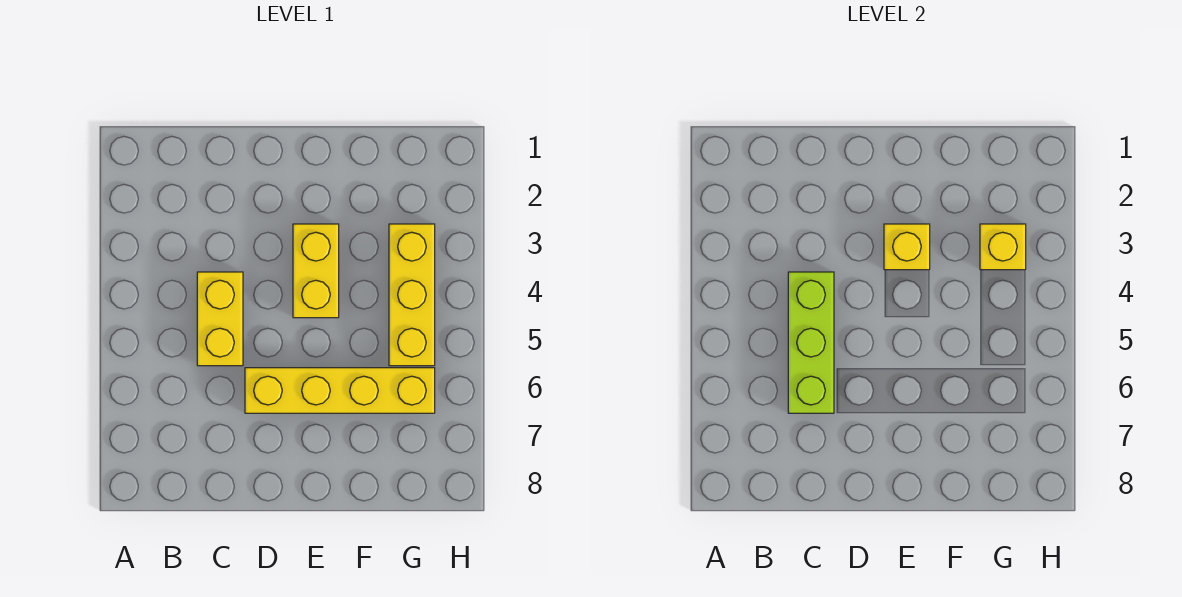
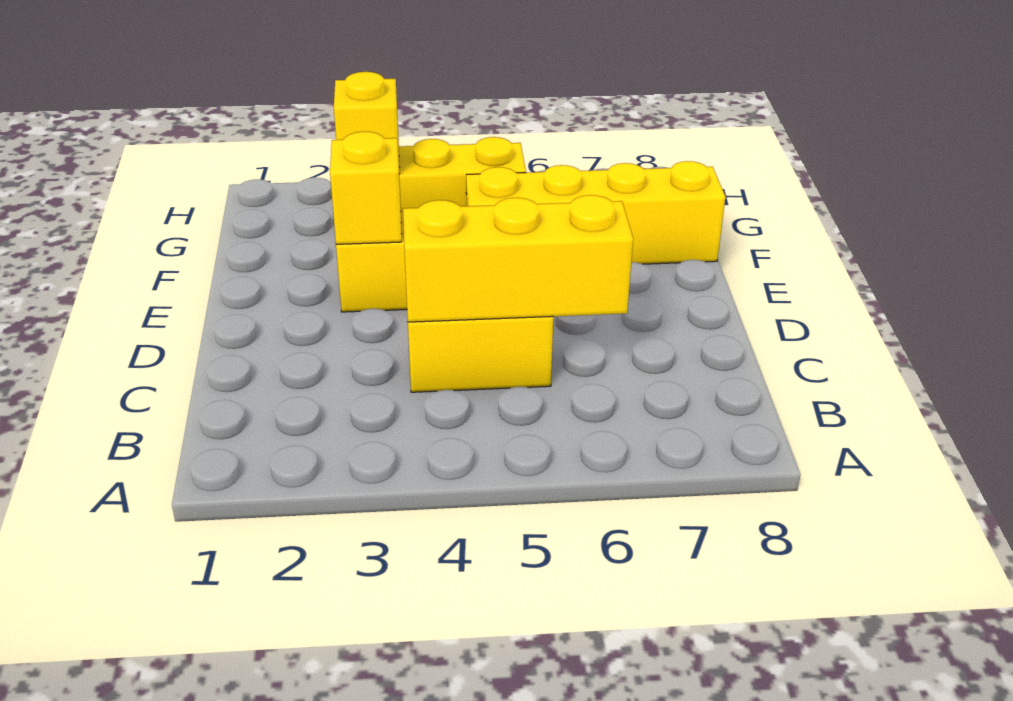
lime 1x3 brick [788,272,834,413] -> yellow 1x3 brick [403,195,633,322]
yellow 1x4 brick [245,368,435,413] -> yellow 1x4 brick turned to [466,161,725,264]

